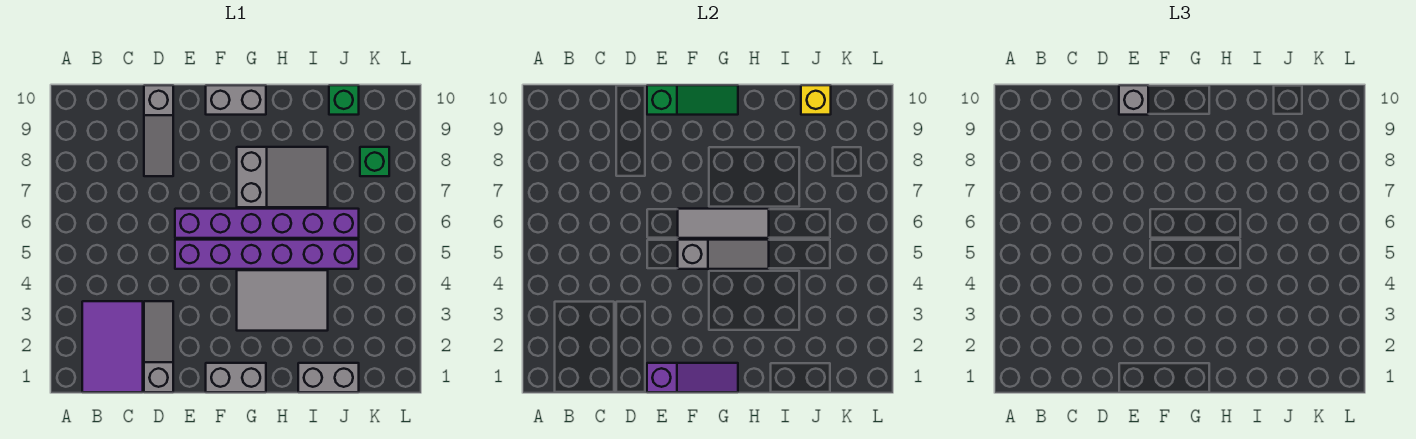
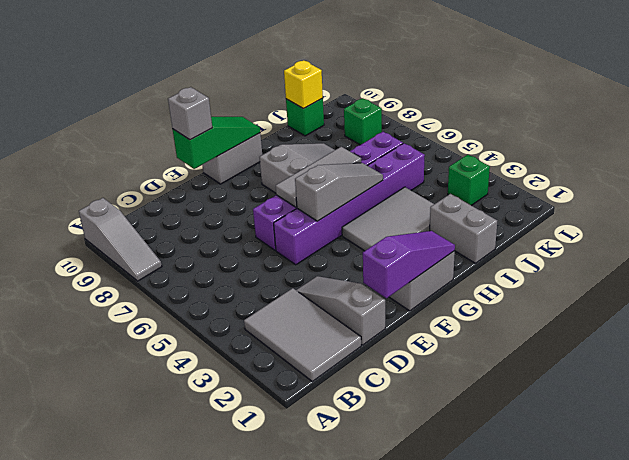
purple 2x3 tile [82,301,143,392] -> grey 2x3 tile [244,288,361,381]
grey 1x3 slope [144,85,173,176] -> grey 1x3 slope moved to [79,198,162,281]
grey 1x2 brick [298,363,359,392] -> grey 1x2 brick turned to [430,194,497,263]
none -> green 1x1 brick [448,155,490,205]

